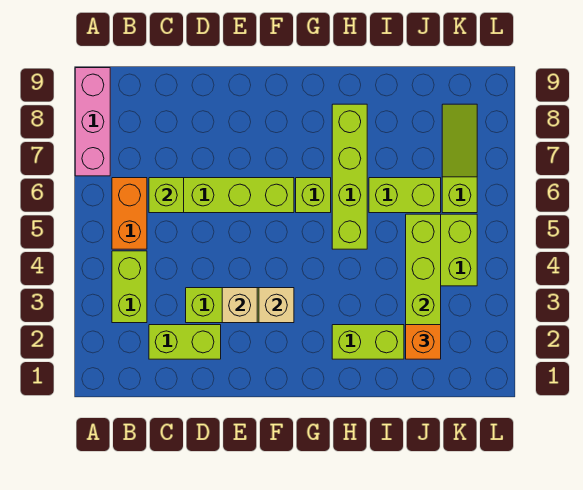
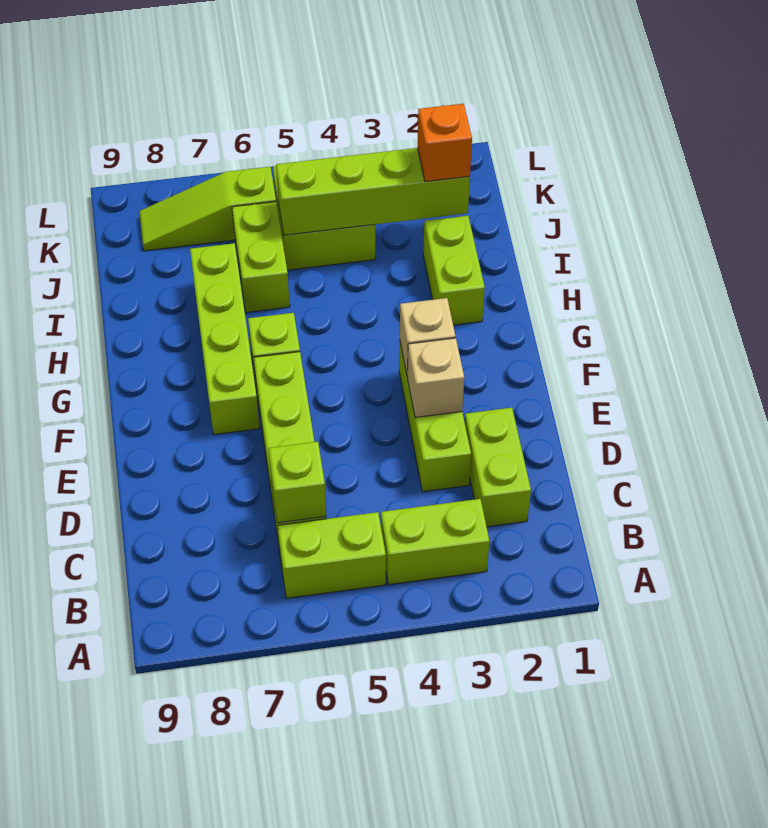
pink 1x3 brick [75,68,110,176] -> none
orange 1x2 brick [112,178,147,249] -> lime 1x2 brick [278,512,386,598]
lime 1x4 brick [332,104,367,249] -> lime 1x4 brick turned to [190,243,260,434]

